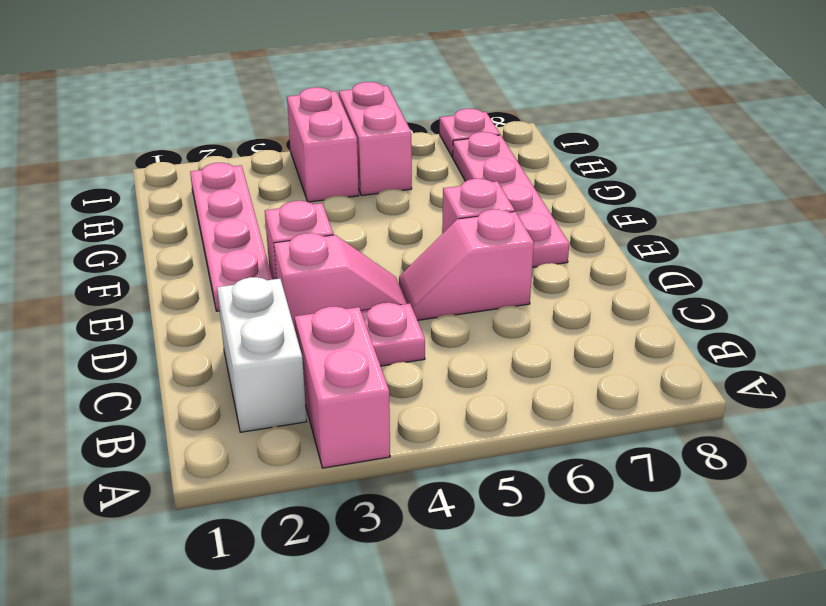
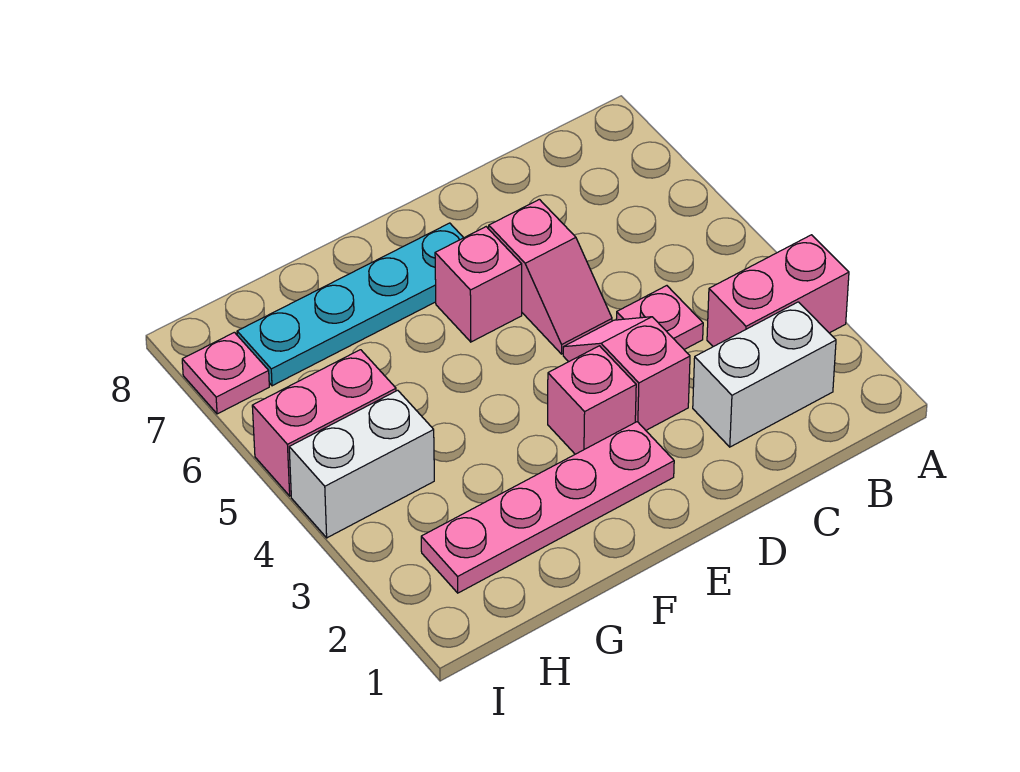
pink 1x4 plate [453,132,569,268] -> cyan 1x4 plate [237,223,463,386]
pink 1x2 brick [287,87,359,202] -> white 1x2 brick [289,390,434,538]

